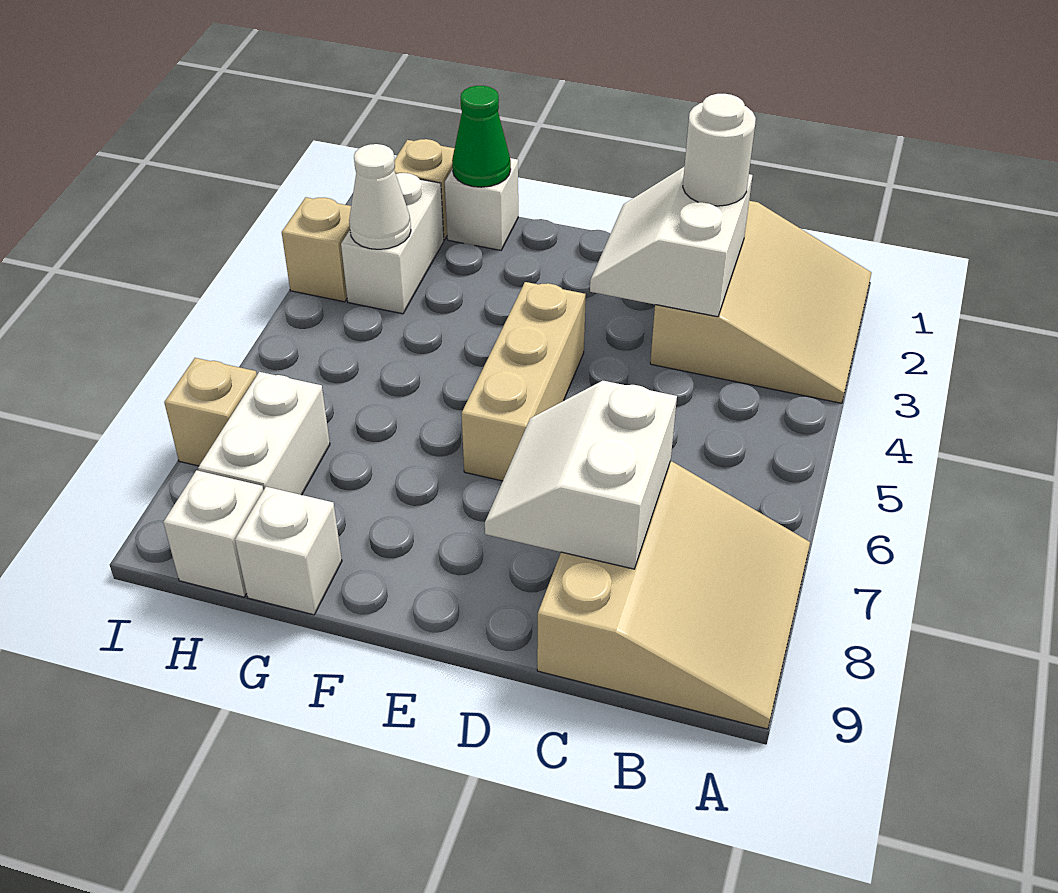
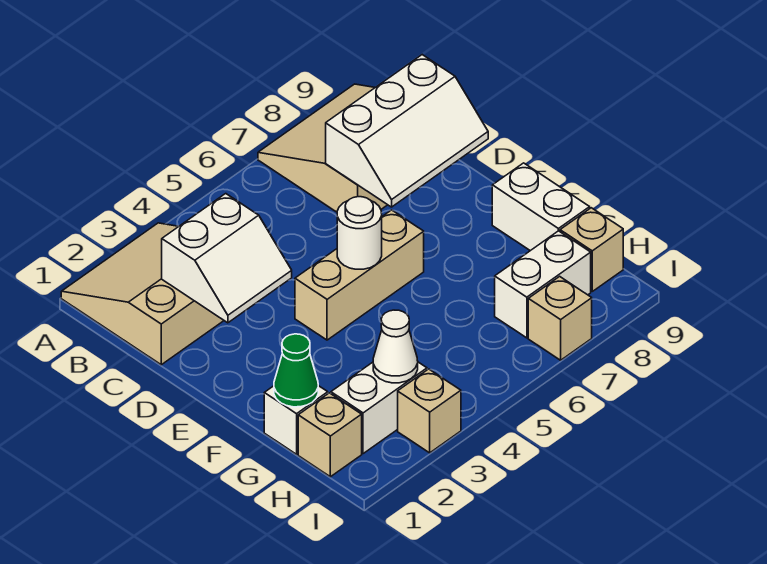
white 1x1 round brick [683,94,756,206] -> white 1x1 round brick moved to [337,197,382,269]
white 2x2 slope [485,381,677,569] -> white 2x3 slope [326,55,488,207]
white 1x1 brick [235,487,342,615] -> white 1x2 brick [492,163,590,251]
white 1x1 brick [163,470,263,597] -> tan 1x1 brick [560,208,623,291]

